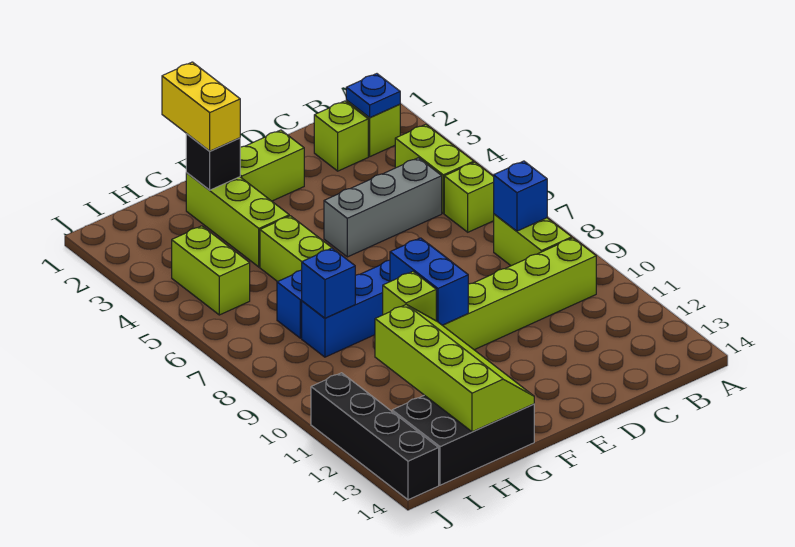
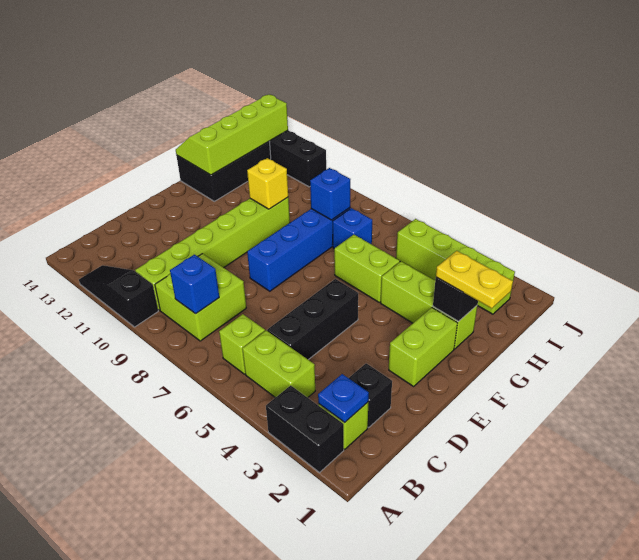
none -> black 1x2 brick [266,385,344,472]
none -> black 1x3 slope [79,265,158,327]
lime 1x2 brick [494,214,572,266] -> lime 2x2 brick [155,254,246,341]
lime 1x1 brick [314,101,368,171] -> black 1x1 brick [349,363,392,427]
grey 1x3 brick [324,158,442,257] -> black 1x3 brick [267,279,358,360]
blue 1x2 brick [390,238,468,325] -> none
yellow 1x2 brick [162,62,240,151] -> yellow 1x2 plate [436,251,513,308]
lime 1x1 brick [383,272,436,321] -> yellow 1x1 brick [247,158,288,209]
lime 2x4 slope [375,305,534,432] -> lime 2x4 slope turned to [176,95,288,175]
lime 1x2 brick [172,226,250,315] -> lime 1x4 brick [396,219,515,314]

